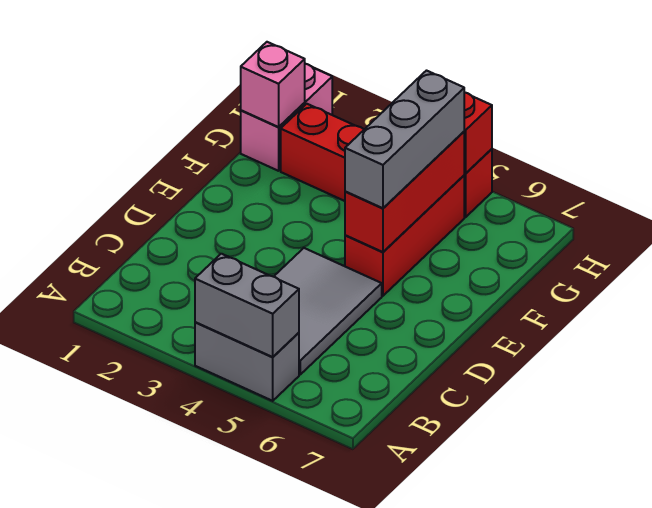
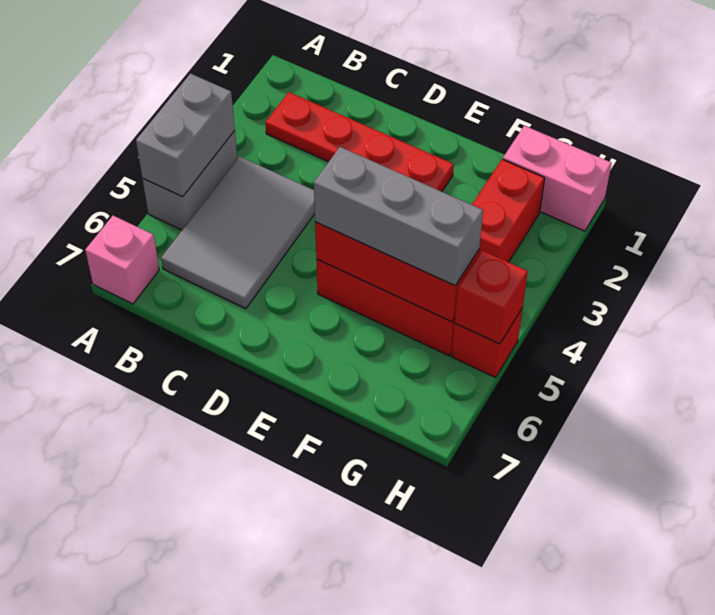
none -> red 1x4 plate [265,92,454,192]
grey 2x3 tile [274,248,382,374] -> grey 2x3 tile turned to [161,156,315,309]
pink 1x1 brick [241,42,305,127] -> pink 1x1 brick moved to [85,216,159,304]

